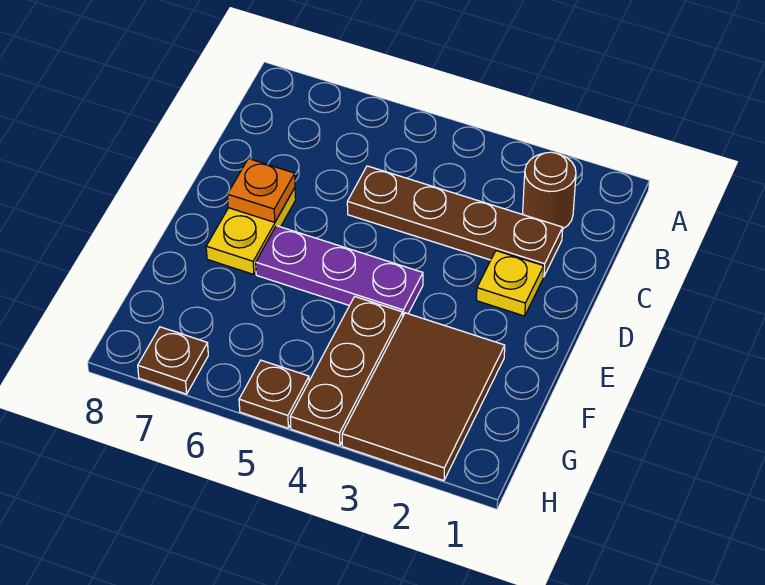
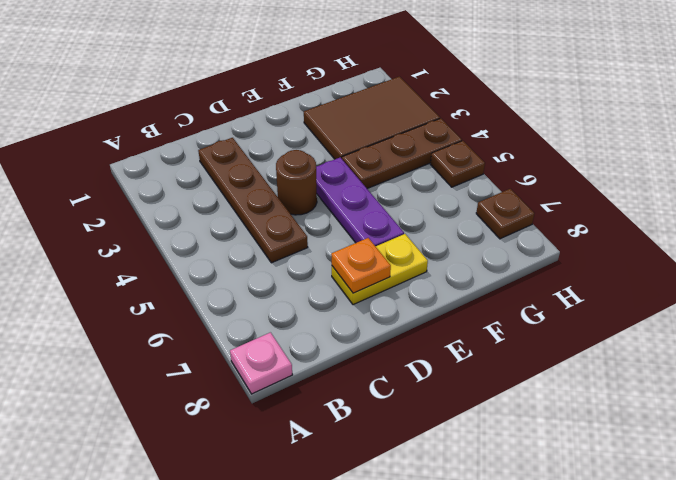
none -> pink 1x1 plate [230,332,292,394]
brown 1x1 round brick [523,152,576,229] -> brown 1x1 round brick moved to [276,150,317,215]
yellow 1x1 plate [477,251,544,316] -> none

